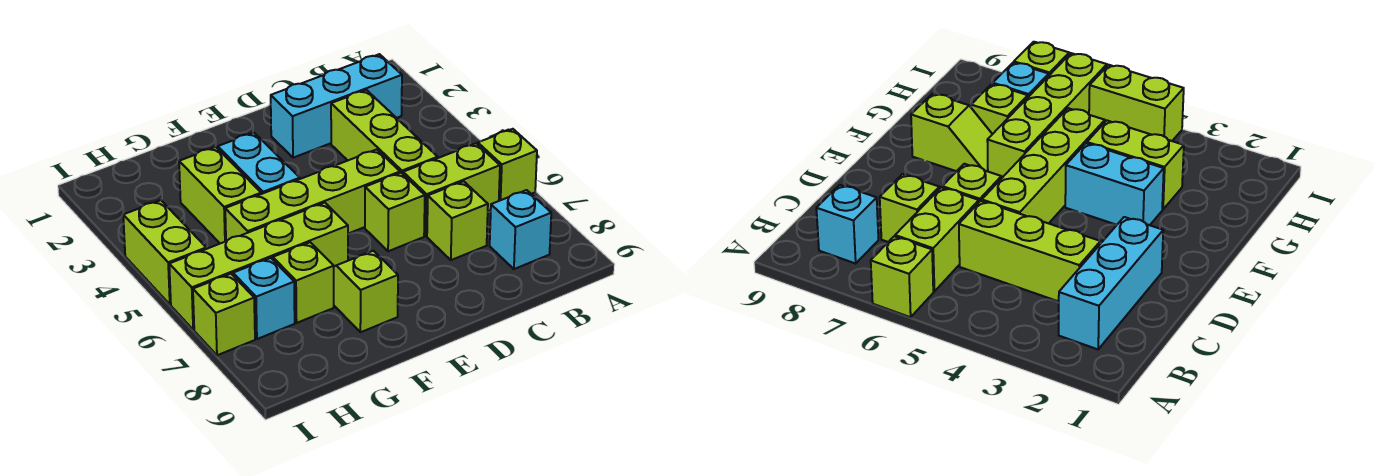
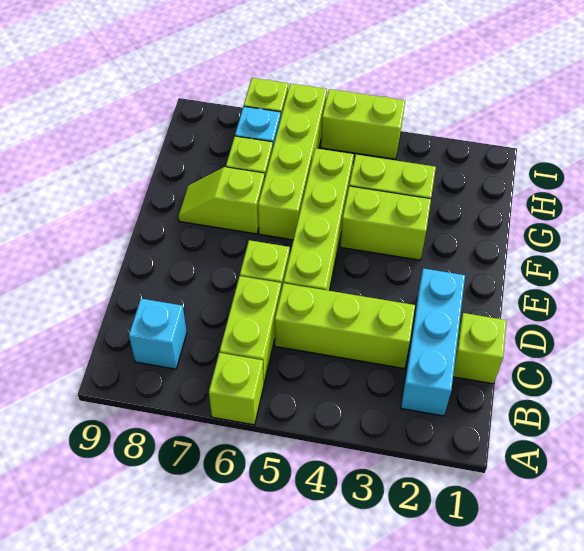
lime 1x1 brick [427,181,488,260] -> lime 1x1 brick moved to [453,313,507,384]
cyan 1x2 brick [218,133,300,194] -> lime 1x2 brick [340,186,431,260]
lime 1x2 slope [334,251,398,332] -> lime 1x2 slope turned to [178,167,265,234]

